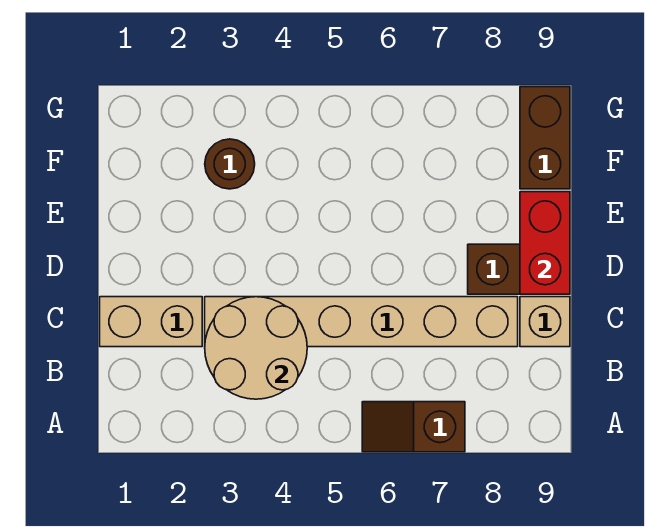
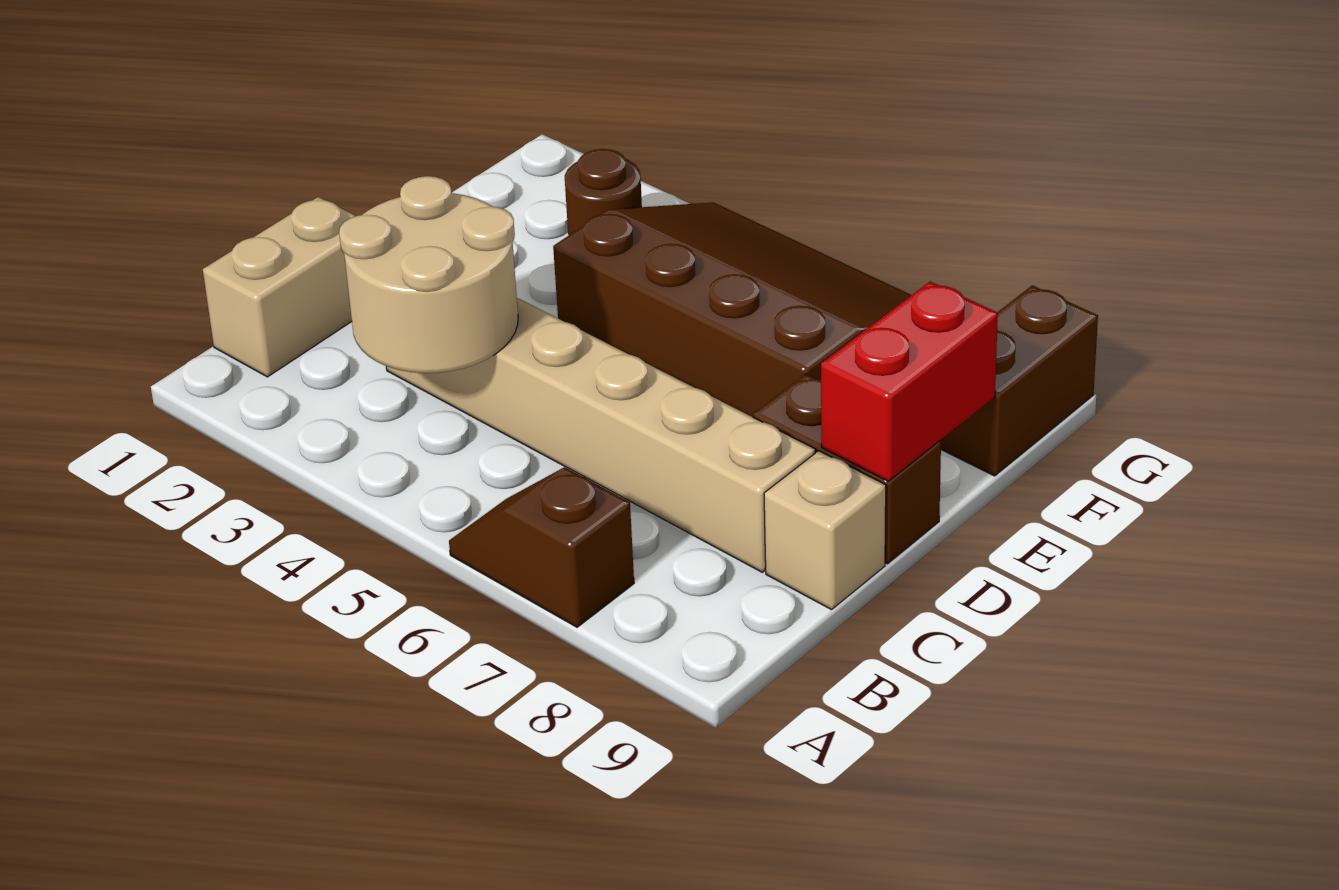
tan 1x2 brick [100,297,202,347] -> tan 1x2 brick turned to [203,197,355,377]
none -> brown 3x4 slope [553,202,911,417]

